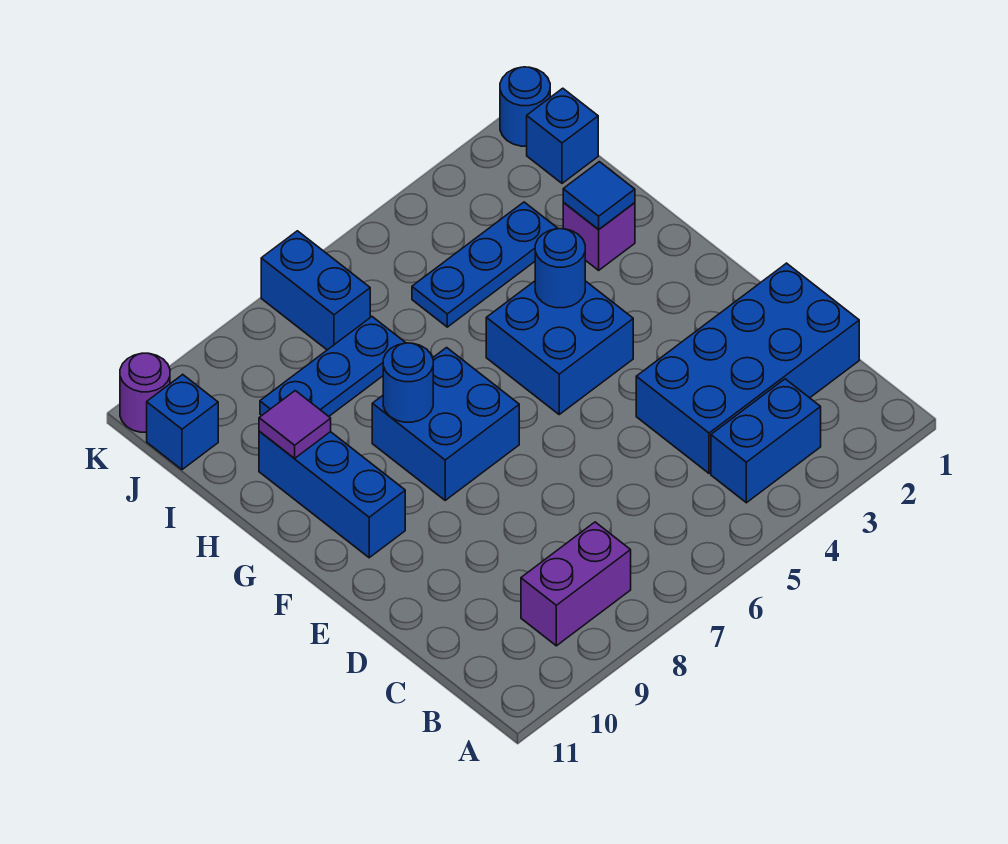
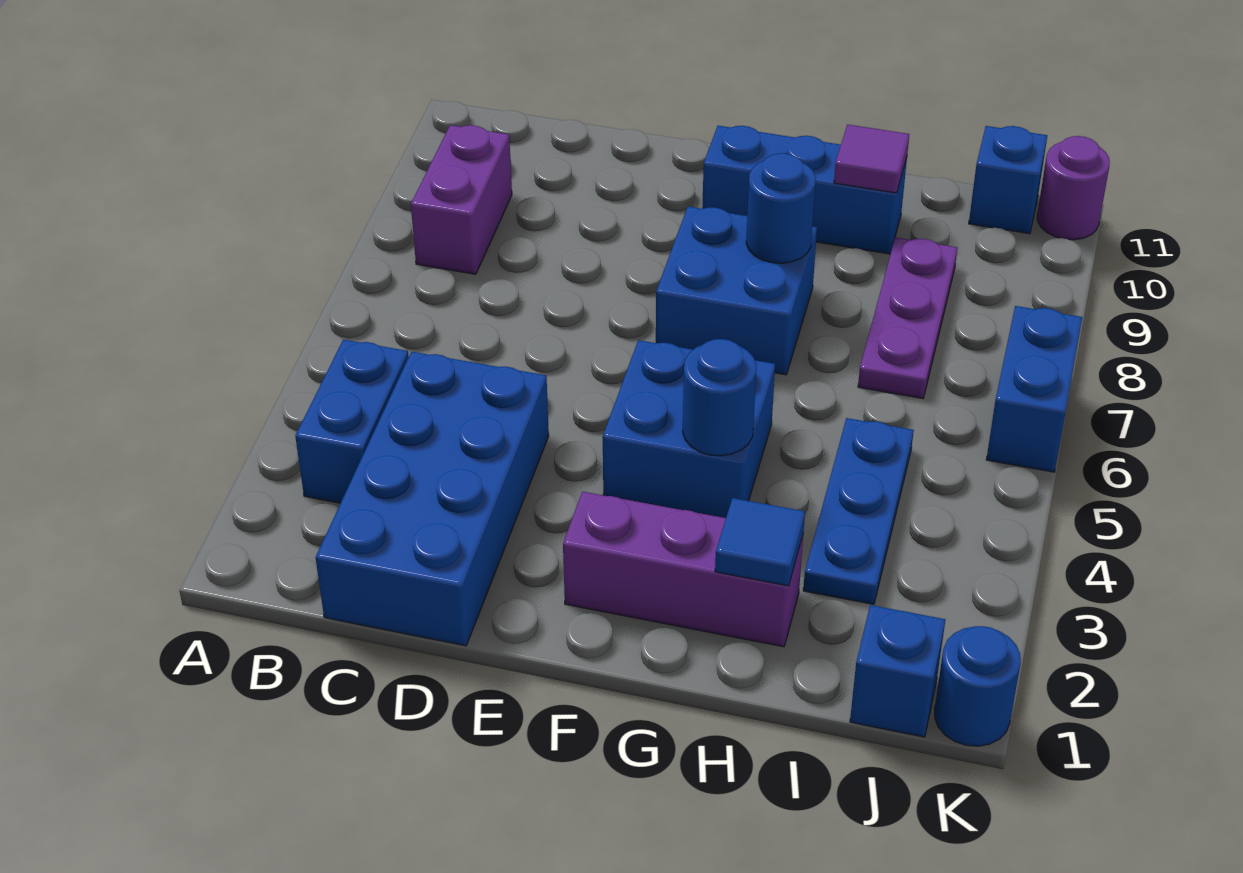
purple 1x1 brick [563,202,635,270] -> purple 1x3 brick [563,492,803,647]
blue 1x3 plate [260,317,405,416] -> purple 1x3 plate [858,237,957,398]
blue 1x2 brick [261,231,370,350] -> blue 1x2 brick turned to [986,306,1082,472]

